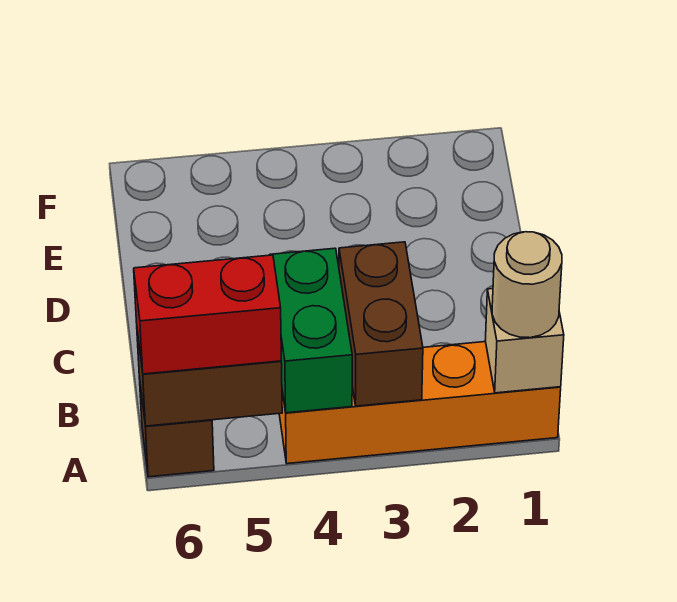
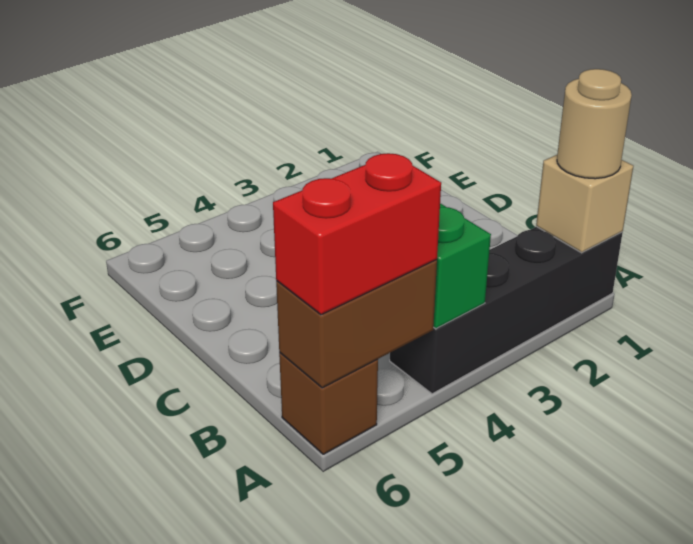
orange 1x4 brick [279,342,561,464] -> black 1x4 brick [390,227,623,394]
brown 1x2 brick [339,242,423,406] -> none

